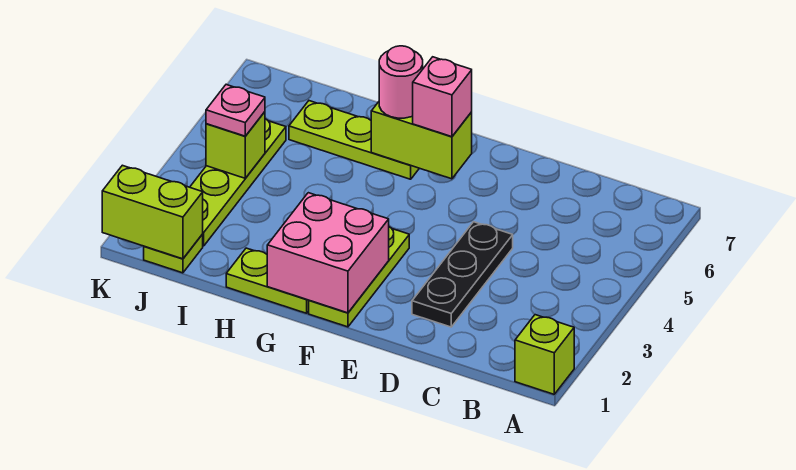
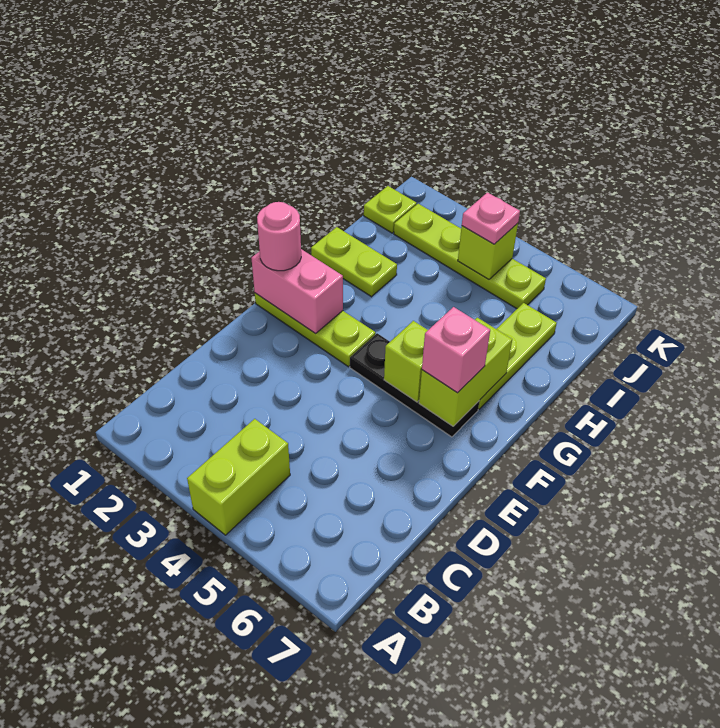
lime 1x1 brick [515,315,574,394] -> lime 1x1 brick moved to [384,321,428,402]
black 1x3 plate [412,222,513,327] -> black 1x3 plate moved to [350,333,480,437]
pink 2x2 brick [267,193,389,313] -> pink 1x2 brick [251,249,343,334]
lime 1x2 plate [226,248,309,313] -> lime 1x2 plate turned to [311,227,397,297]
pink 1x1 round brick [379,46,423,118] -> pink 1x1 round brick moved to [257,202,301,271]
lime 1x2 brick [102,165,203,259] -> lime 1x2 brick moved to [187,419,290,535]

